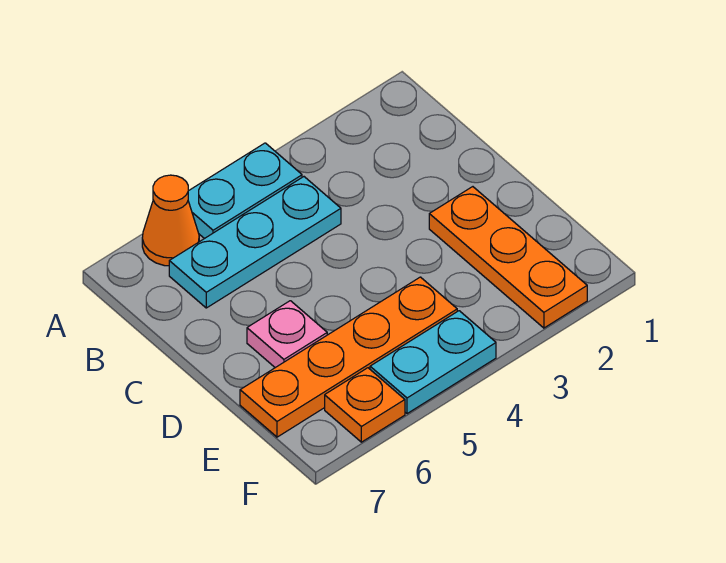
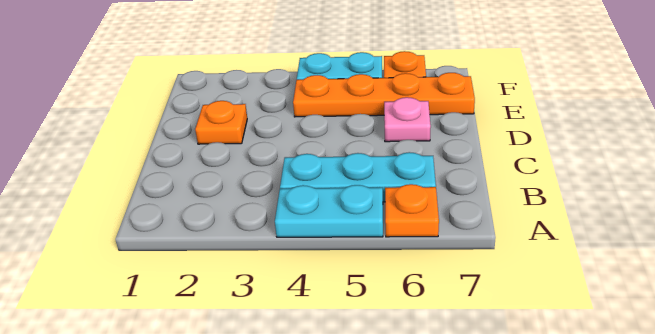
orange 1x1 cone [142,175,199,266] -> orange 1x1 plate [385,184,439,237]
orange 1x3 plate [429,187,587,328] -> orange 1x1 plate [195,101,247,144]

